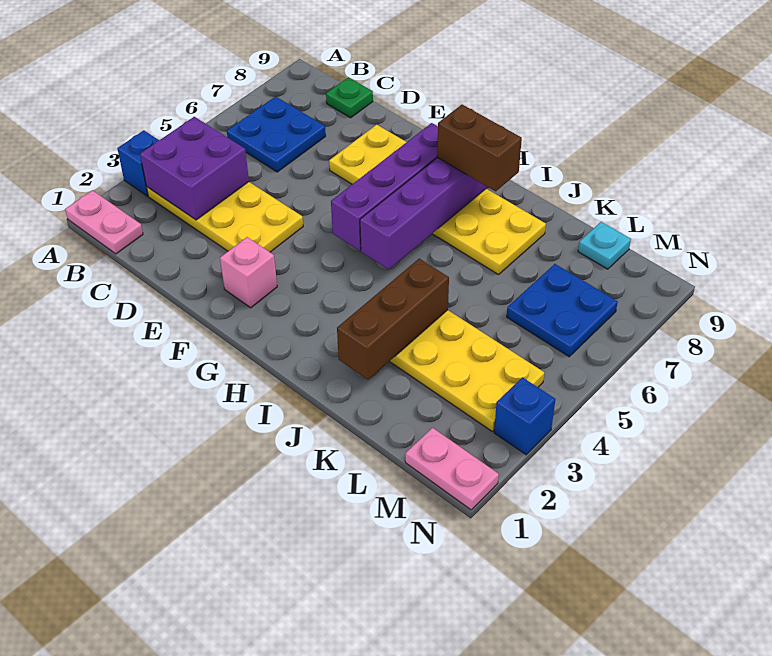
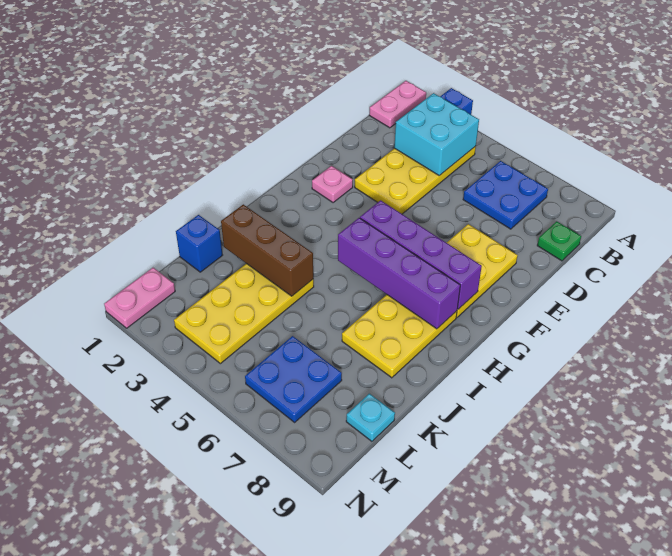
purple 2x2 brick [140,117,249,220] -> cyan 2x2 brick [394,93,479,176]
pink 1x1 brick [220,237,277,308] -> pink 1x1 plate [312,166,353,203]
brown 1x2 brick [437,105,522,191] -> none
blue 1x1 brick [494,377,555,455] -> blue 1x1 brick moved to [176,215,222,272]

